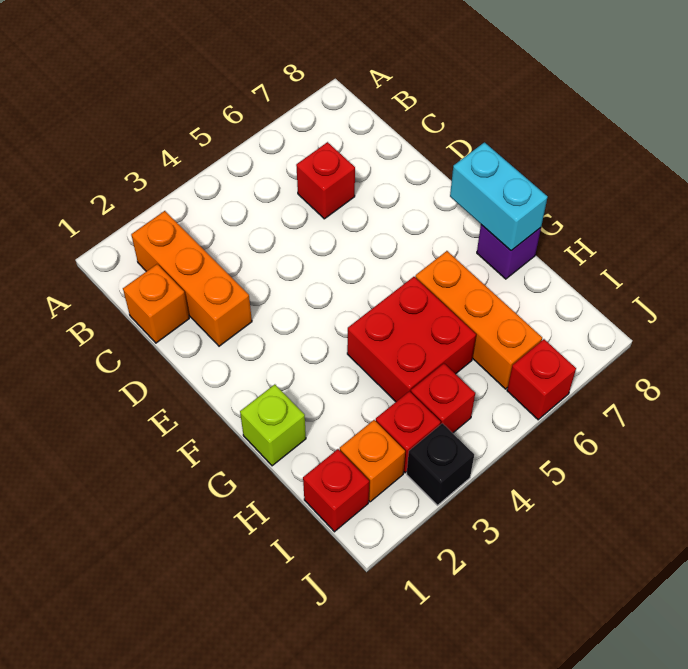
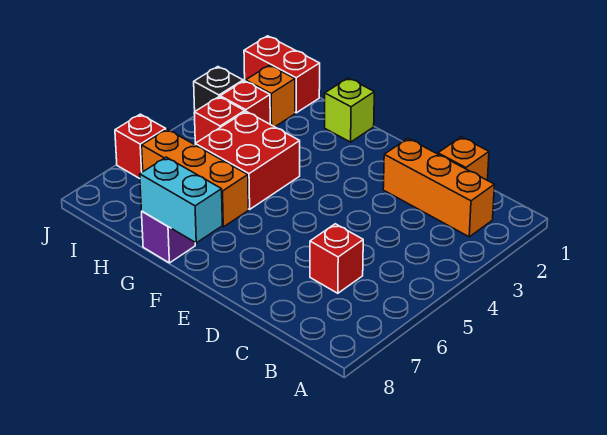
red 1x1 brick [303,449,369,532] -> red 1x2 brick [244,36,320,113]

